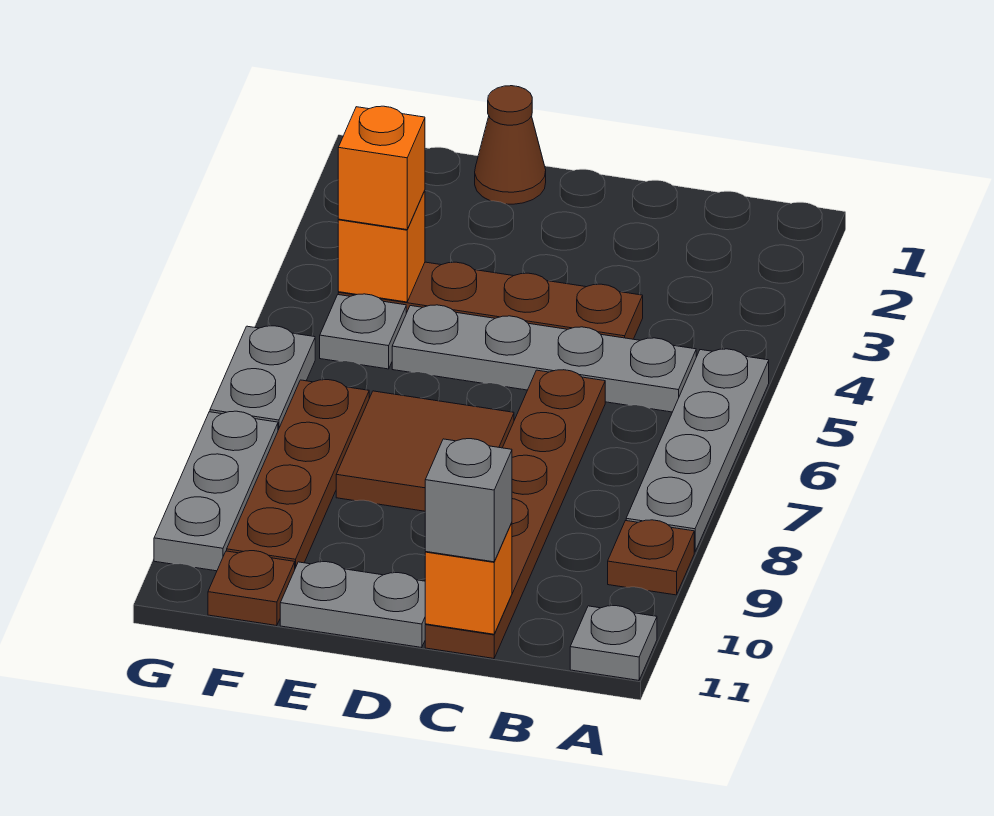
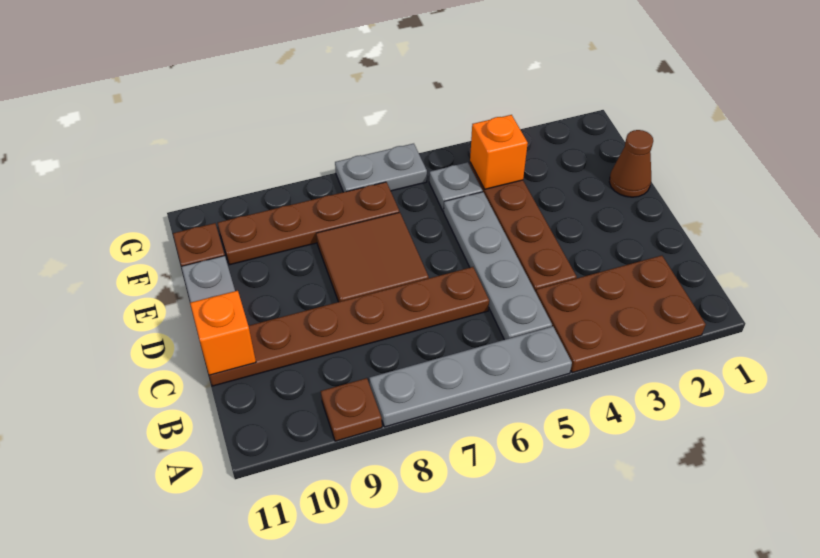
none -> brown 2x3 plate [536,256,706,373]
grey 1x1 plate [570,606,657,680] -> none
grey 1x1 brick [425,439,512,562] -> none
orange 1x1 brick [338,106,425,230] -> none
grey 1x3 plate [154,411,278,571] -> none

